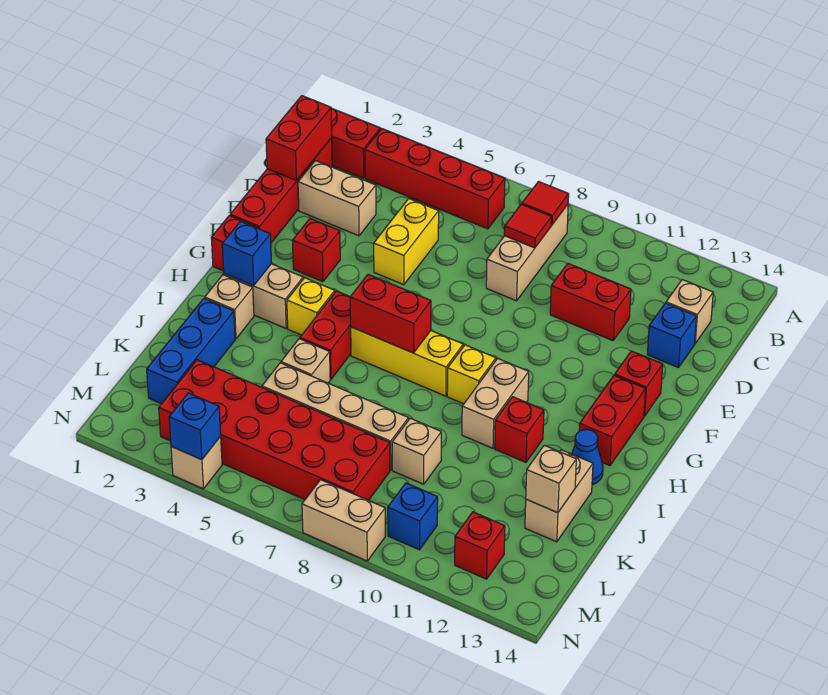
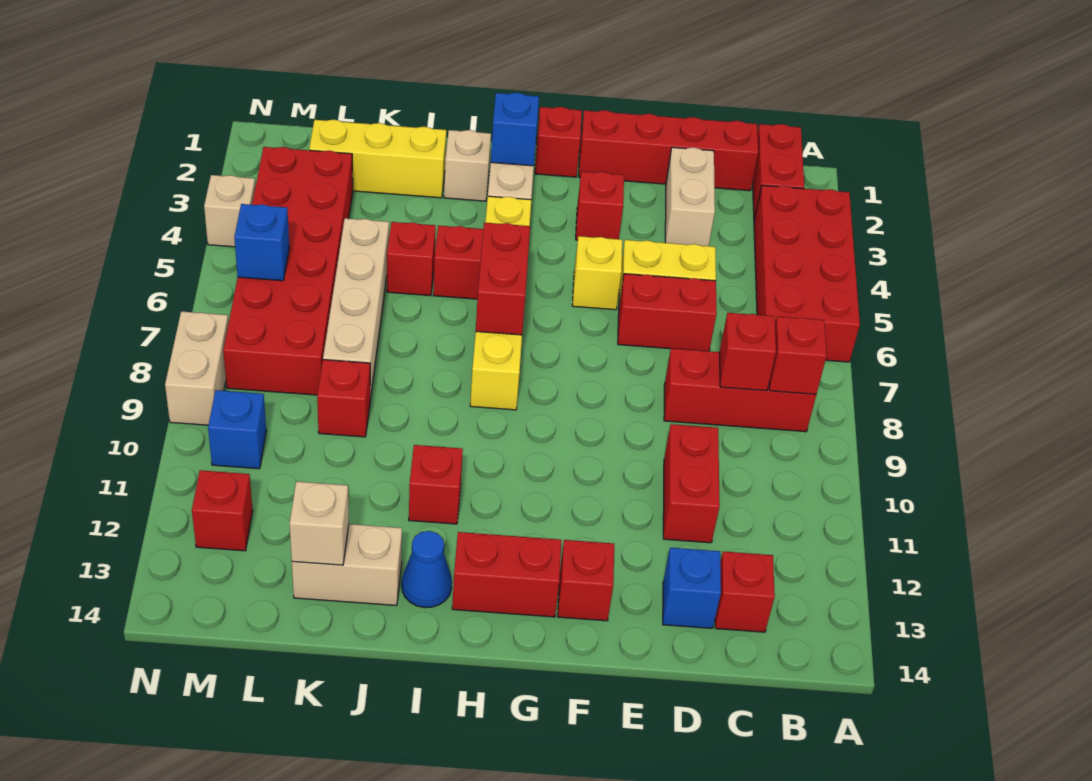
red 1x4 brick [365,129,505,229] -> red 2x4 brick [754,185,860,362]
tan 1x3 brick [486,204,568,301] -> red 1x3 brick [664,348,816,432]
red 1x1 tile [522,182,569,225] -> red 1x1 brick [769,316,827,394]
red 1x2 brick [266,96,332,181] -> red 1x2 brick moved to [618,274,717,351]
red 1x1 tile [504,204,552,248] -> red 1x1 brick [720,313,776,391]
tan 1x1 brick [666,280,713,343] -> red 1x1 brick [715,551,775,632]
yellow 1x1 brick [447,345,496,404] -> yellow 1x1 brick moved to [572,236,622,310]
tan 1x2 brick [462,359,529,448] -> none
blue 1x3 brick [147,298,235,404] -> yellow 1x3 brick [309,120,446,198]
tan 1x1 brick [281,339,330,383] -> red 1x1 brick [387,222,436,296]
tan 1x1 brick [392,418,441,484] -> red 1x1 brick [317,360,370,437]
blue 1x1 brick [169,393,221,460] -> blue 1x1 brick moved to [234,204,289,281]

